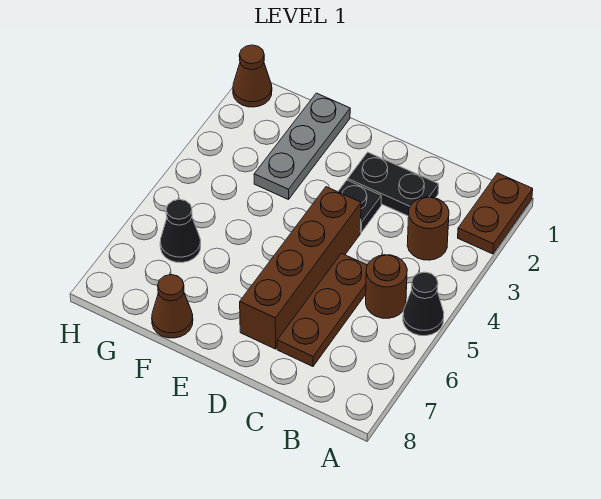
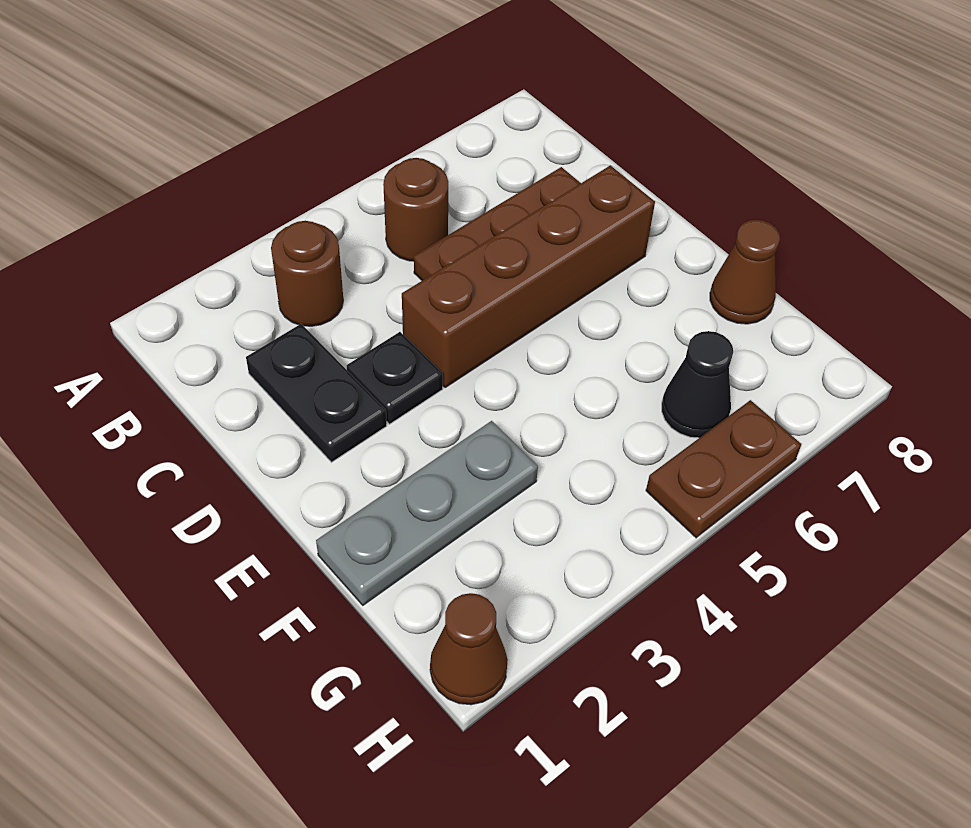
brown 1x2 plate [458,173,533,254] -> brown 1x2 plate moved to [646,400,801,538]
black 1x1 cone [403,272,444,336] -> none

